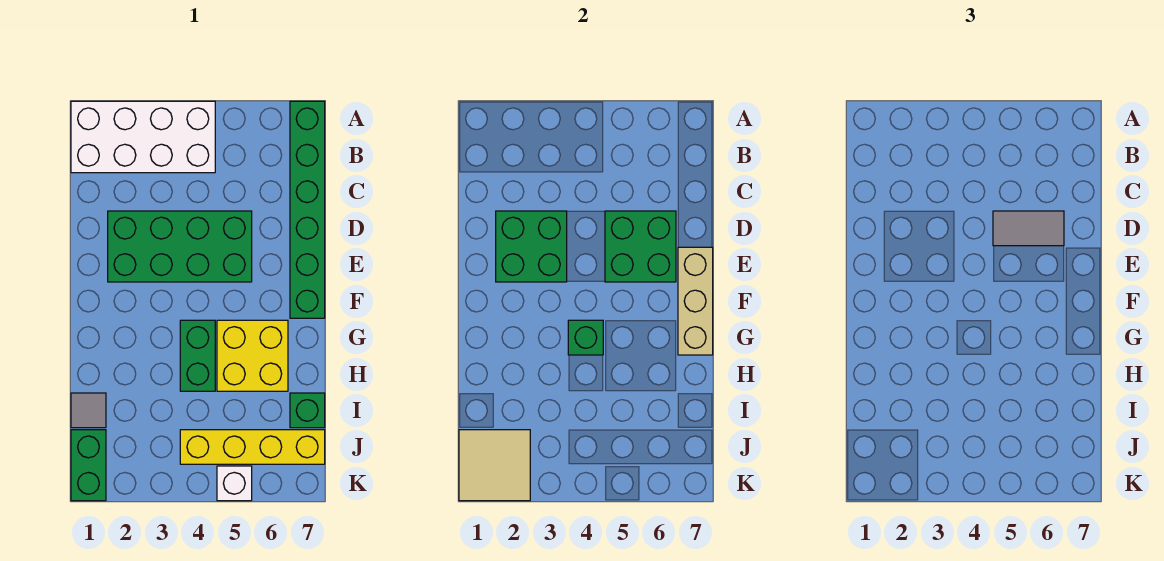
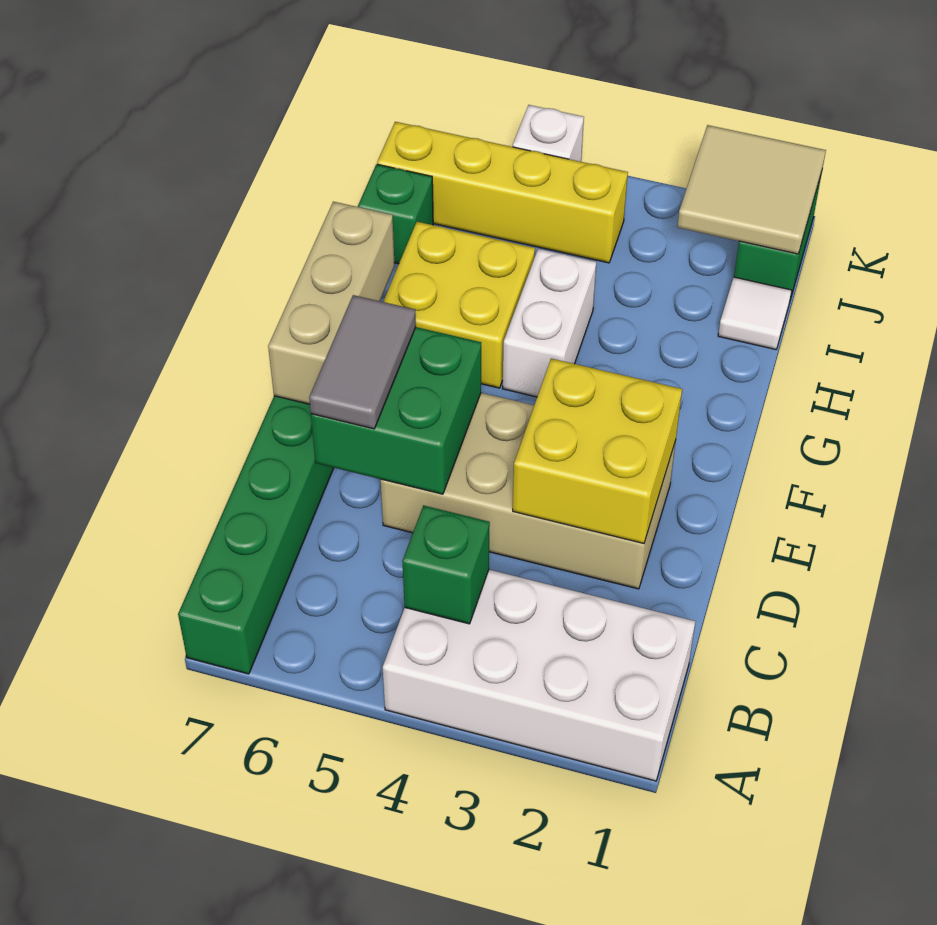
green 2x4 brick [108,211,252,282] -> tan 2x4 brick [381,393,676,589]
green 2x2 brick [496,211,567,282] -> yellow 2x2 brick [513,359,682,543]
grey 1x2 tile [993,211,1064,246] -> grey 1x2 tile turned to [309,295,416,429]
green 1x2 brick [180,320,215,391] -> white 1x2 brick [503,249,596,397]
green 1x1 brick [568,320,603,355] -> green 1x1 brick moved to [402,505,490,624]
grey 1x1 tile [71,393,106,428] -> white 1x1 tile [718,277,792,350]

